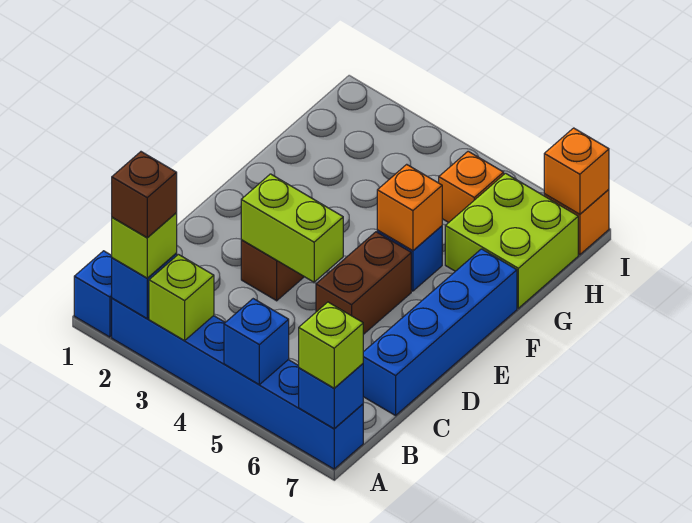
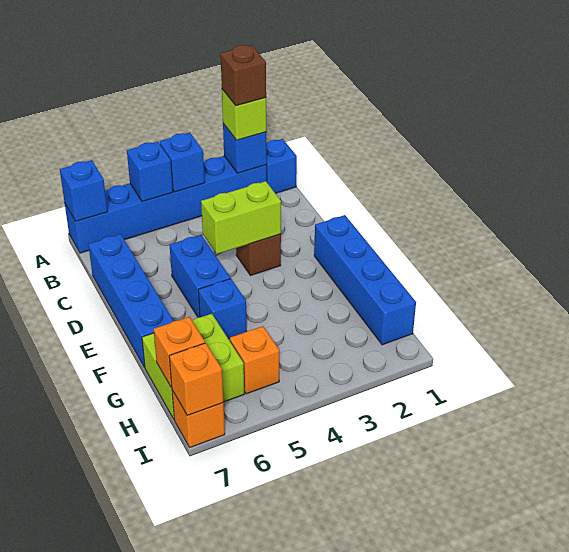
lime 1x1 brick [149,254,214,341] -> none
none -> blue 1x1 brick [159,132,205,192]
lime 1x1 brick [299,302,363,388] -> none
brown 1x2 brick [316,232,411,334] -> blue 1x2 brick [170,235,230,317]
none -> blue 1x4 brick [314,215,416,345]
orange 1x1 brick [377,164,442,251] -> orange 1x1 brick moved to [154,317,205,388]

